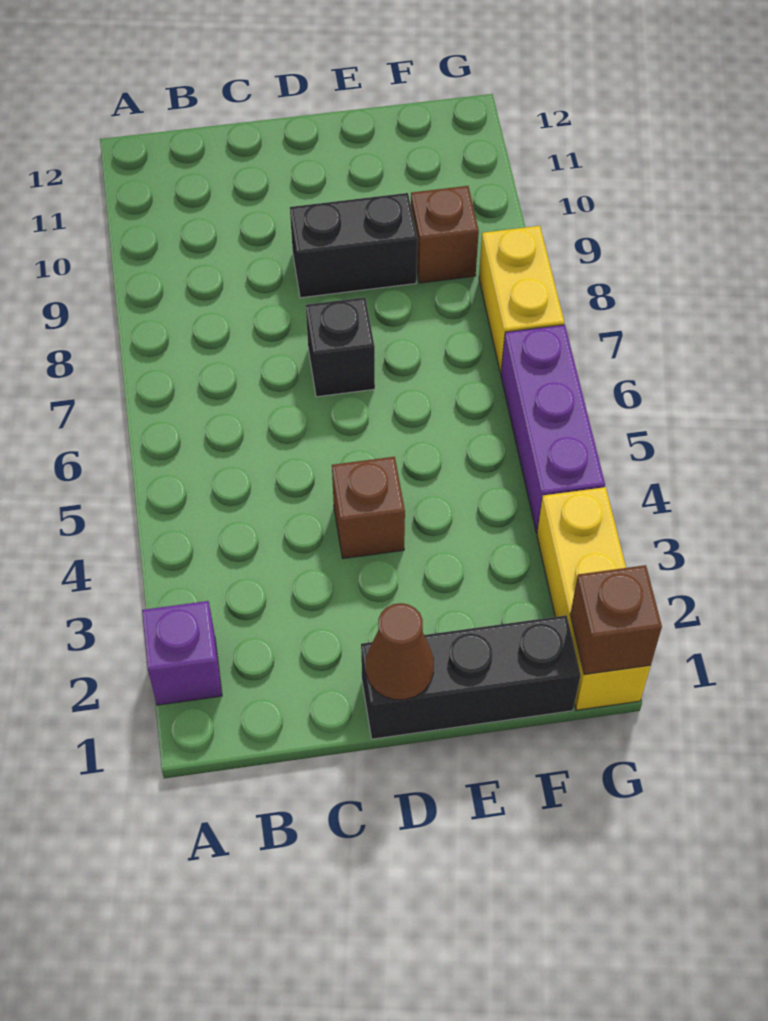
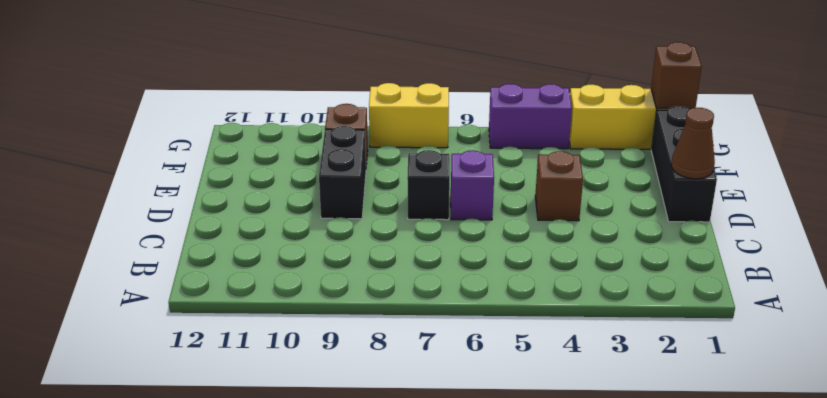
purple 1x1 brick [142,601,222,705] -> purple 1x1 brick moved to [451,151,494,220]
purple 1x3 brick [501,325,605,533] -> purple 1x2 brick [489,84,572,149]

